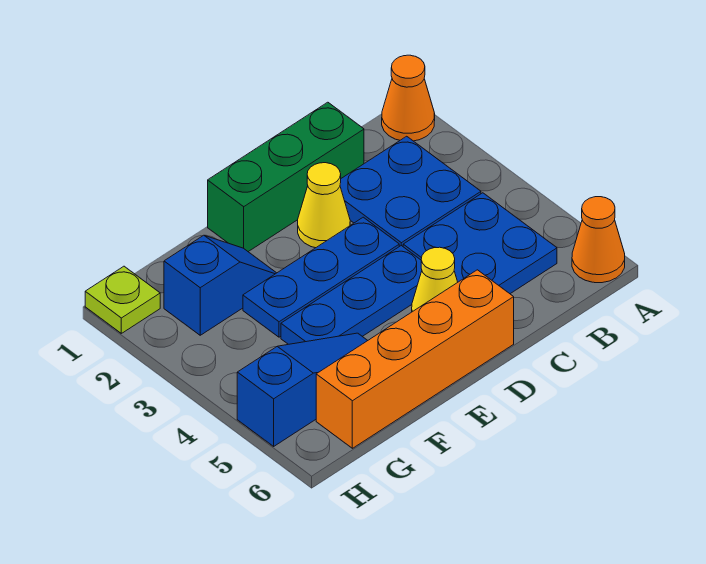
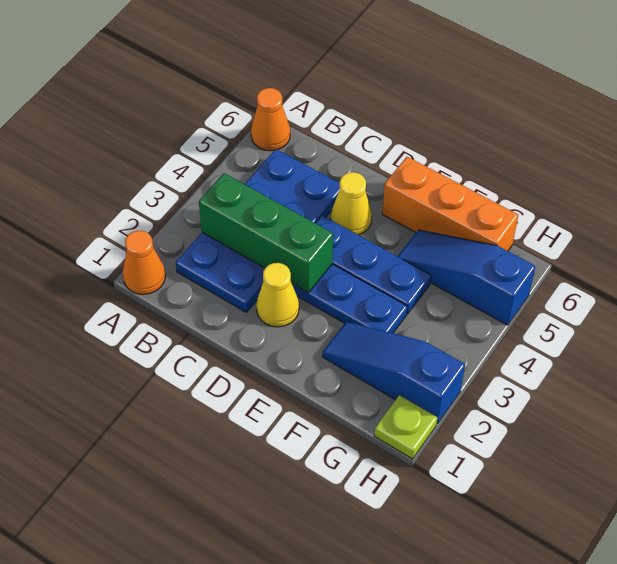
green 1x3 brick [208,102,364,252] -> green 1x3 brick moved to [199,173,333,293]
orange 1x4 brick [316,270,514,448] -> orange 1x3 brick [382,157,518,251]
blue 1x2 slope [164,235,276,335] -> blue 1x3 slope [322,321,465,424]

